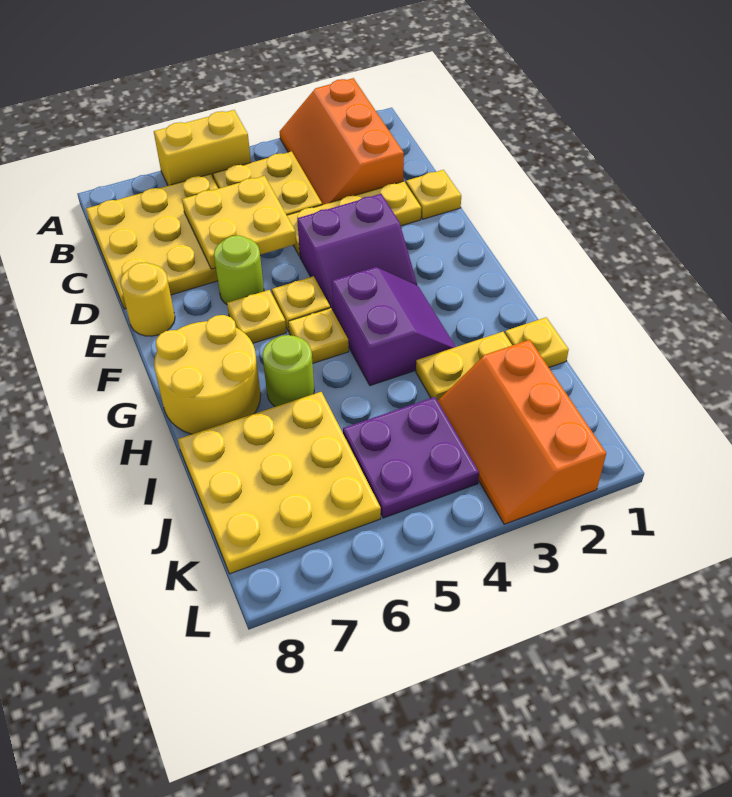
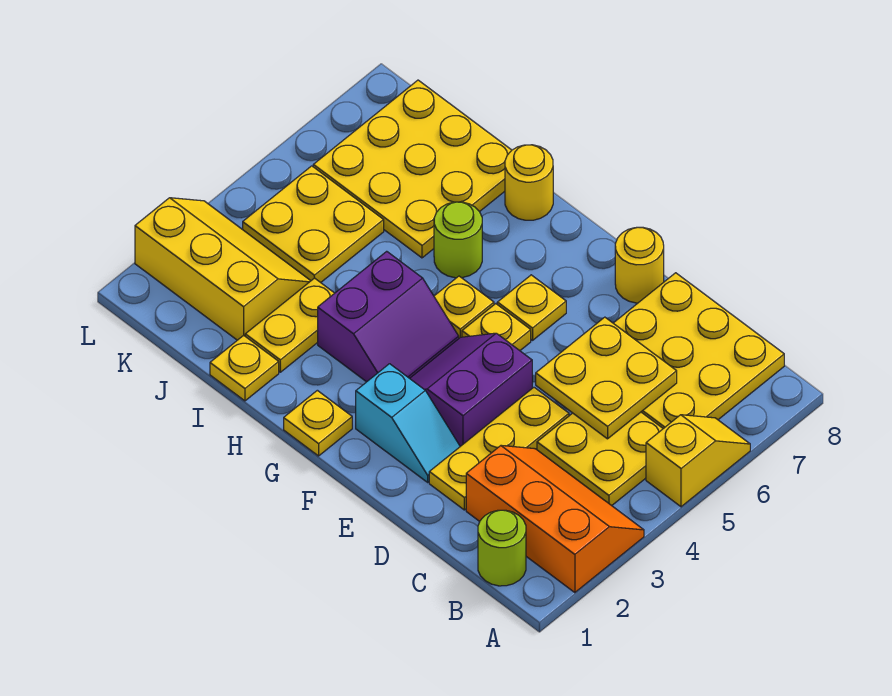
yellow 1x2 brick [154,110,251,186] -> yellow 1x2 slope [646,415,750,507]
yellow 1x1 plate [406,170,461,219] -> yellow 1x1 plate moved to [284,390,352,456]
none -> cyan 1x2 slope [356,364,460,482]
lime 1x1 round brick [214,235,264,304] -> lime 1x1 round brick moved to [478,510,526,586]
purple 2x2 slope [332,267,456,386] -> purple 2x2 slope turned to [318,251,459,382]
yellow 2x2 round brick [154,315,261,434] -> yellow 1x1 round brick [505,145,553,220]
orange 2x3 slope [438,340,606,524] -> yellow 2x3 slope [135,198,311,340]
purple 2x2 plate [343,397,479,518] -> yellow 2x2 plate [243,166,384,283]

